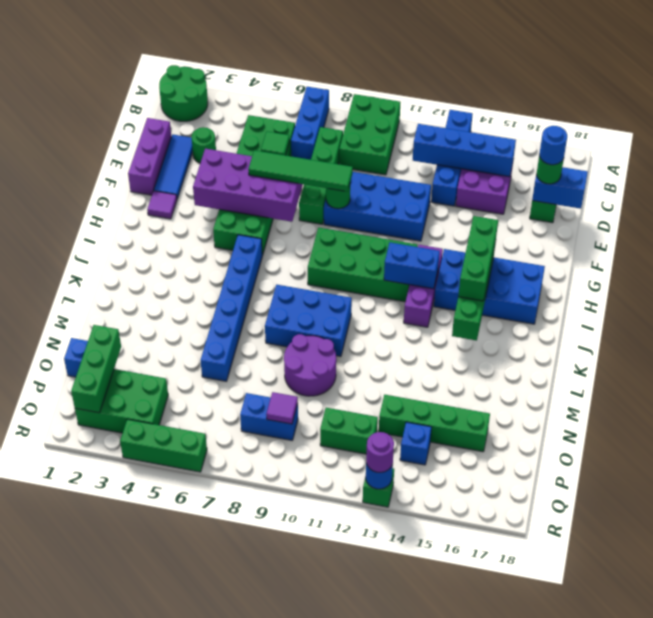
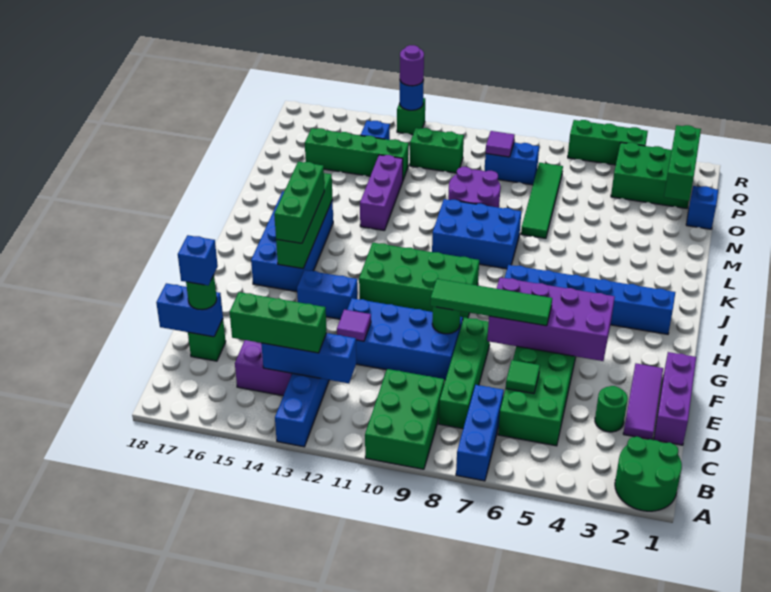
blue 1x4 brick [413,124,516,177] -> blue 1x3 brick [261,333,356,383]
none -> green 1x3 brick [230,292,327,353]
blue 1x3 tile [154,134,193,199] -> purple 1x3 tile [623,364,663,440]
blue 1x1 round brick [540,126,567,165] -> blue 1x1 brick [178,235,218,285]
purple 1x1 tile [147,191,177,219] -> purple 1x1 tile moved to [337,310,371,341]
purple 1x3 brick [404,245,443,327] -> purple 1x3 brick moved to [360,155,403,230]
blue 2x4 brick [434,249,545,324] -> blue 2x4 brick turned to [251,191,333,292]
blue 1x6 brick [201,235,262,381] -> blue 1x6 brick turned to [505,265,675,334]
blue 1x2 brick [384,242,440,289] -> blue 1x2 brick moved to [297,270,358,319]
none -> green 1x4 tile [521,163,563,238]

